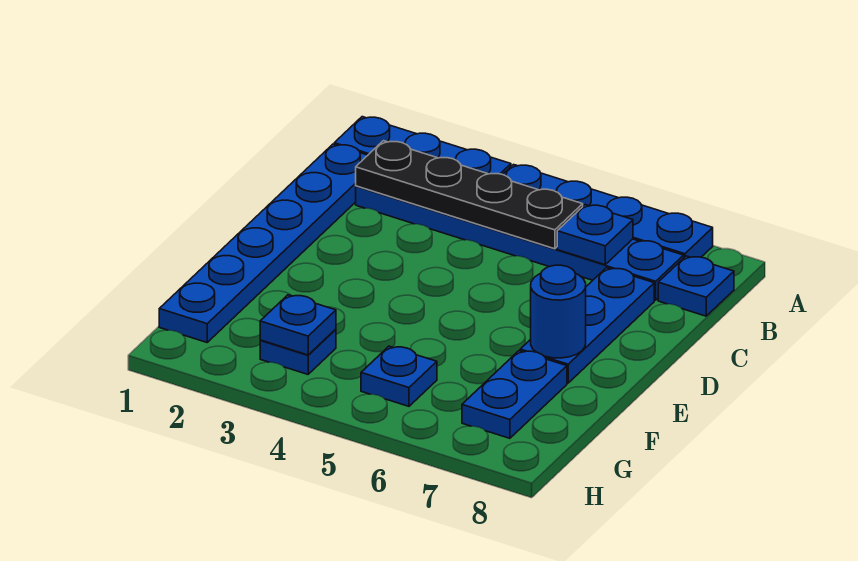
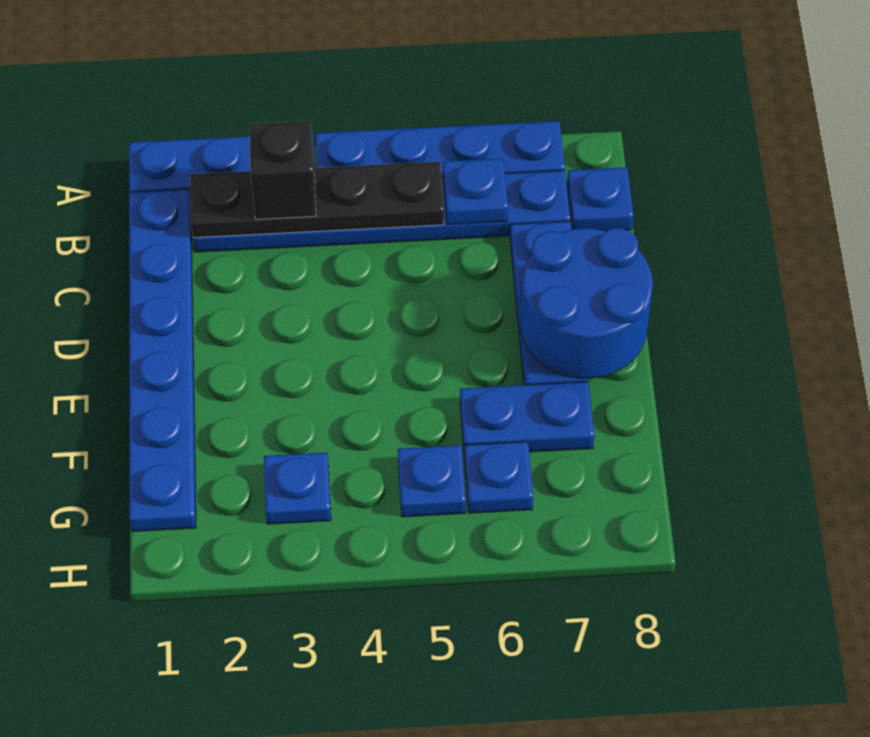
none -> black 1x1 brick [249,121,316,219]
blue 1x1 round brick [531,265,586,358] -> blue 2x2 round brick [521,228,653,378]
blue 1x2 plate [462,351,567,438] -> blue 1x2 plate turned to [460,382,594,452]
blue 1x1 plate [260,295,336,355] -> blue 1x1 plate moved to [464,442,533,513]

